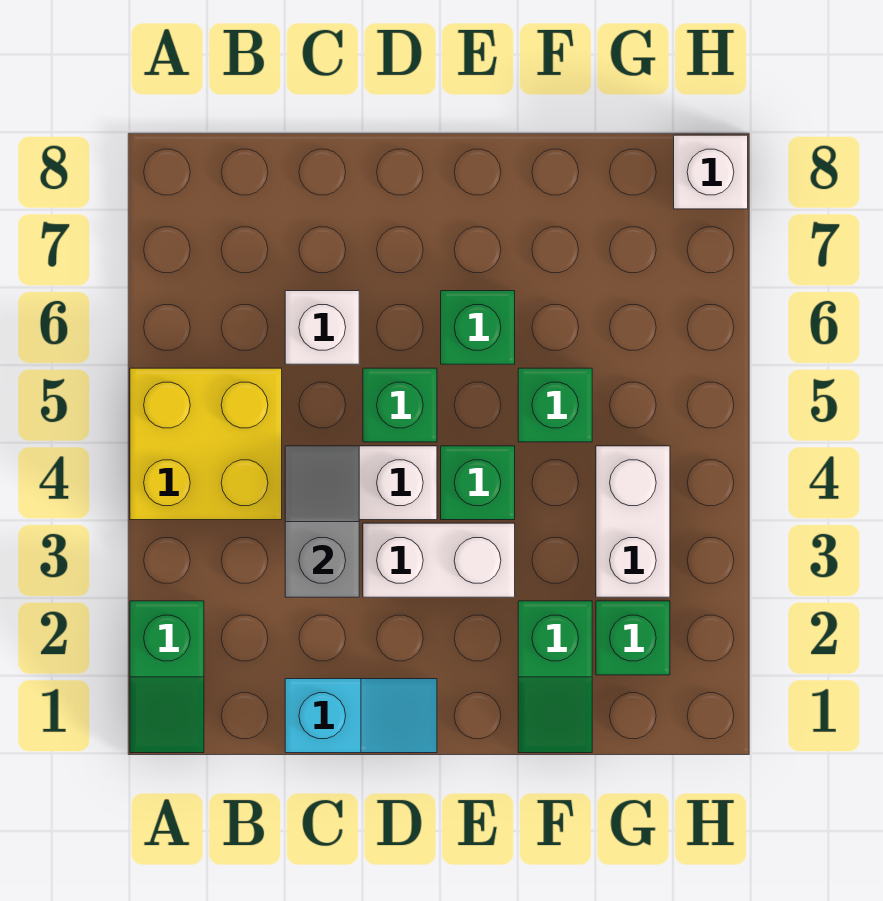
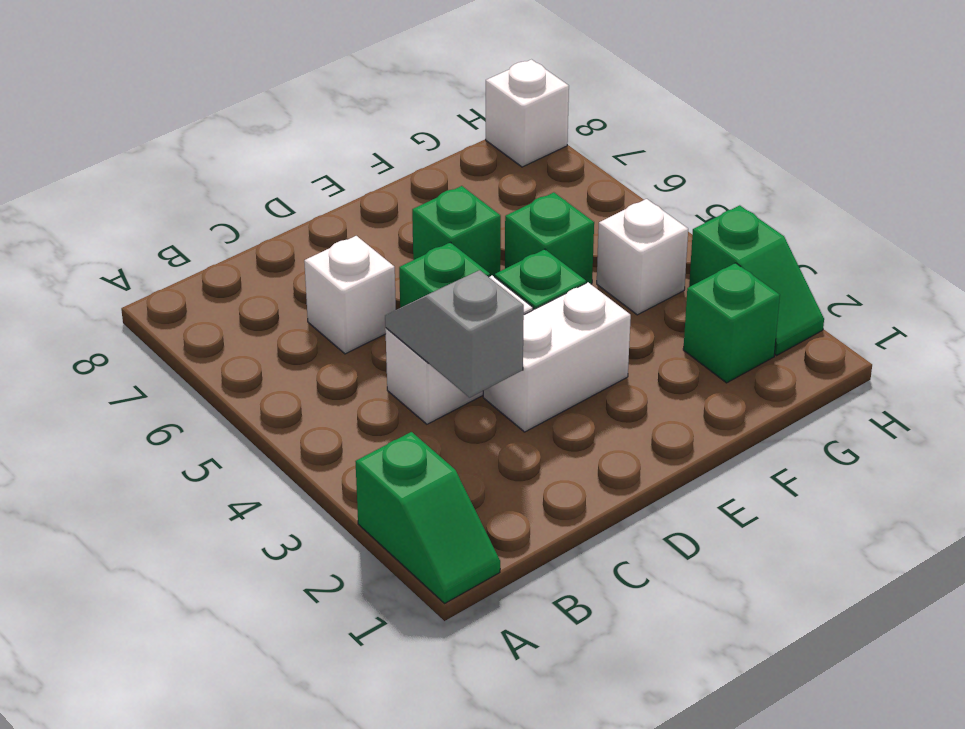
yellow 2x2 brick [130,368,282,520] -> none
cyan 1x2 slope [285,679,437,753] -> none
green 1x2 slope [518,601,592,753] -> green 1x2 slope moved to [689,205,824,355]
white 1x2 brick [596,446,670,597] -> white 1x1 brick [597,199,688,315]

